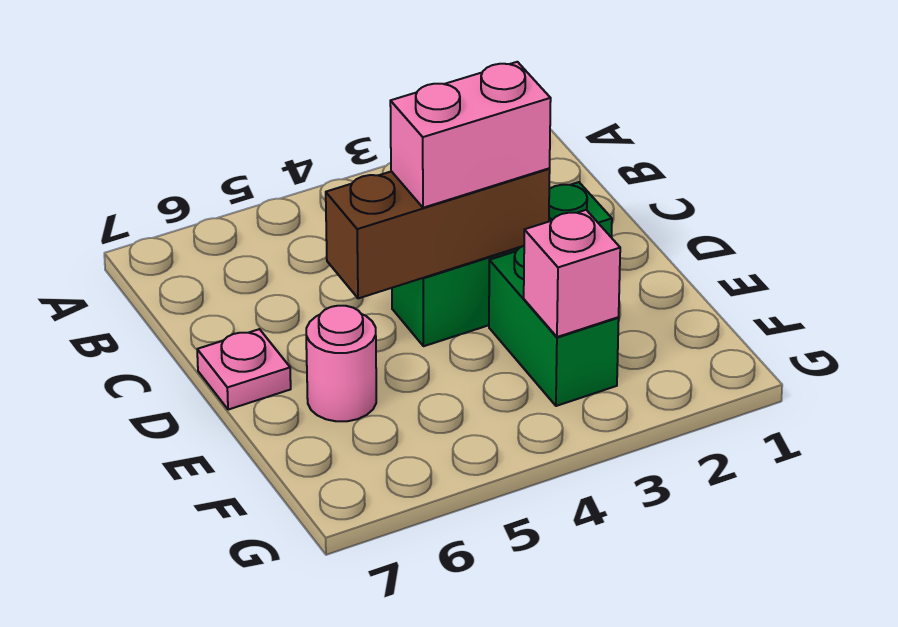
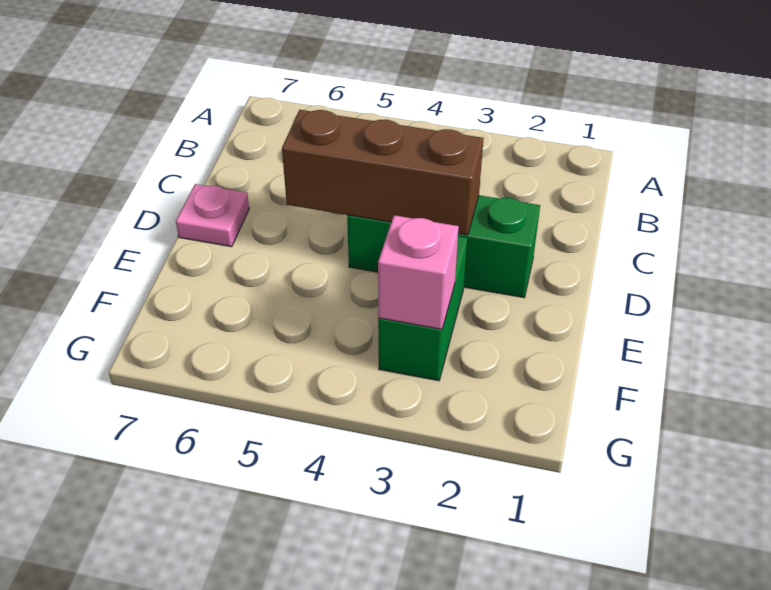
pink 1x2 brick [390,62,551,208] -> none
pink 1x1 round brick [306,306,376,421] -> none

